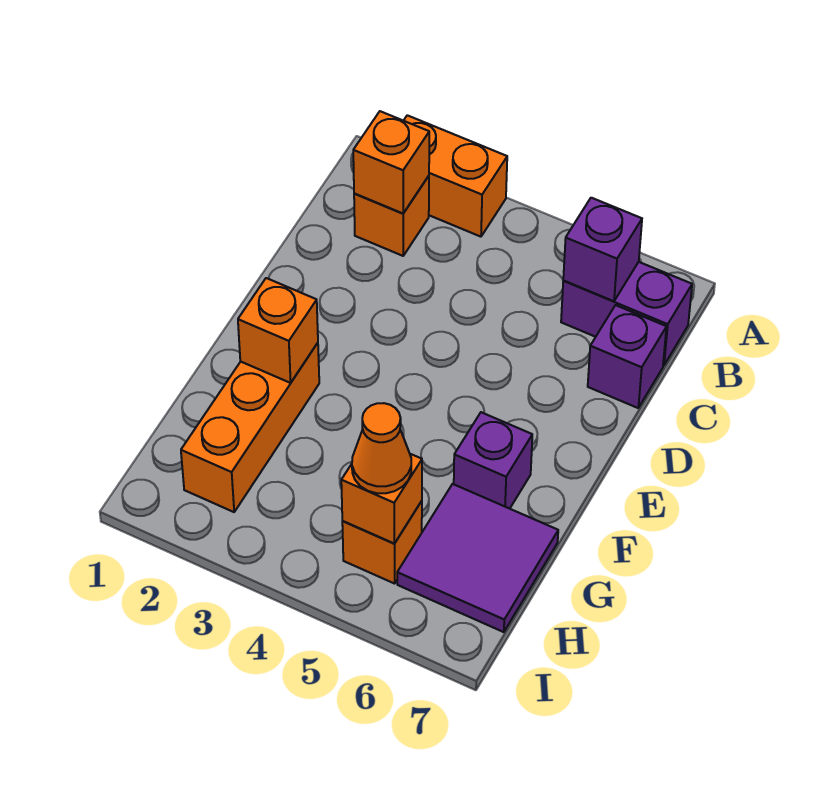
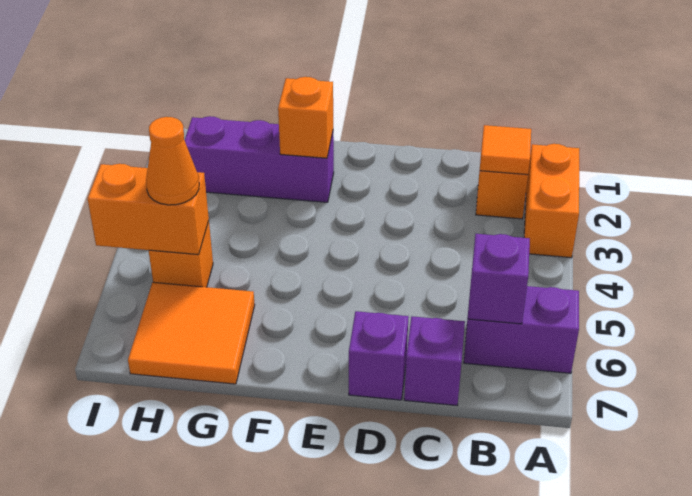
orange 1x1 brick [353,111,429,214] -> orange 1x1 tile [480,125,531,175]
purple 1x2 brick [561,262,692,365] -> purple 1x2 brick turned to [464,286,579,373]
orange 1x3 brick [181,343,319,512] -> purple 1x3 brick [185,116,334,202]
purple 1x1 brick [454,412,532,509] -> purple 1x1 brick moved to [349,311,409,400]
purple 2x2 tile [397,484,558,632] -> orange 2x2 tile [128,282,255,384]
orange 1x1 brick [341,454,422,544] -> orange 1x2 brick [88,164,209,255]

